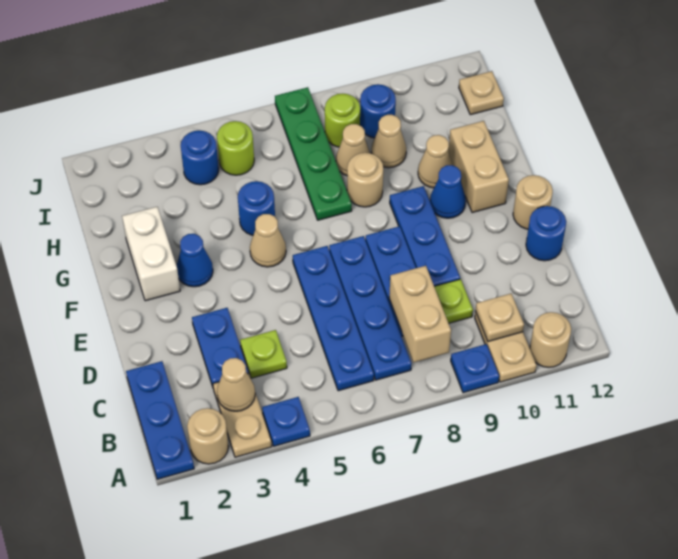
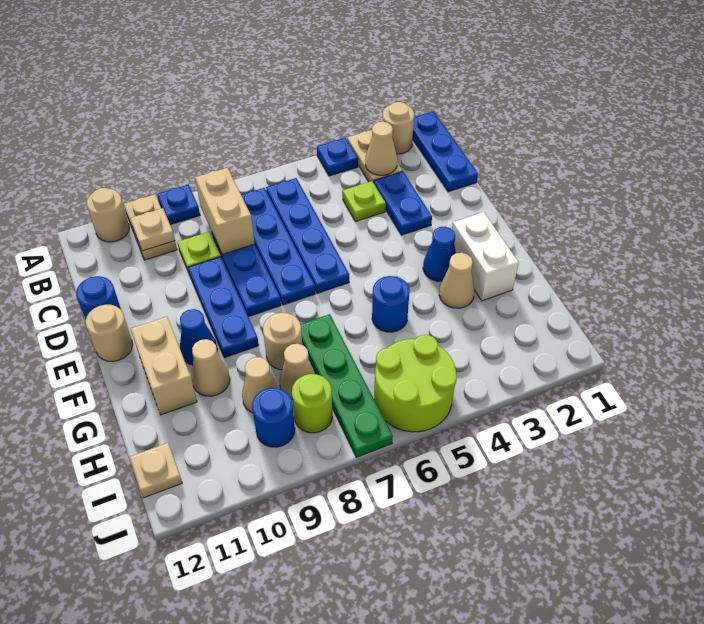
tan 1x1 cone [250,214,286,267] -> tan 1x1 cone moved to [439,253,475,308]
blue 1x1 round brick [181,130,219,185] -> none
lime 1x1 round brick [217,121,254,175] -> lime 2x2 round brick [374,335,457,432]

